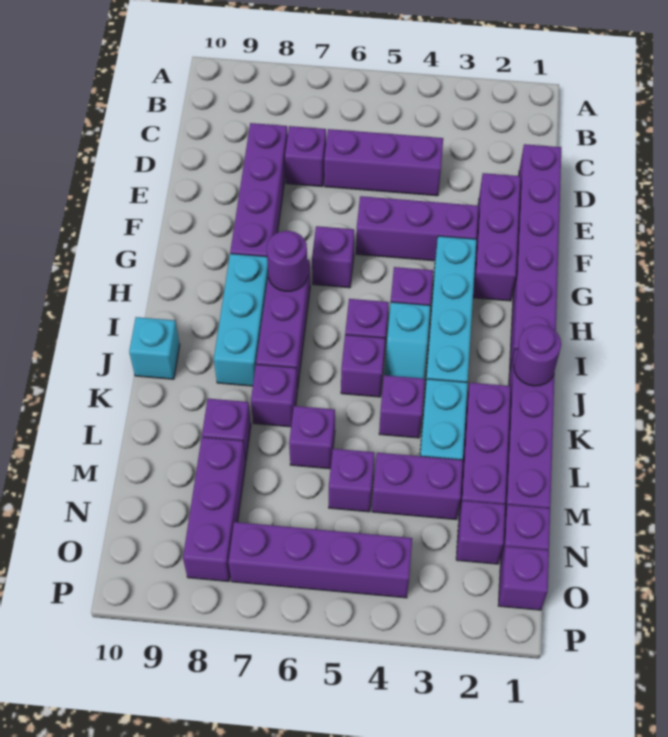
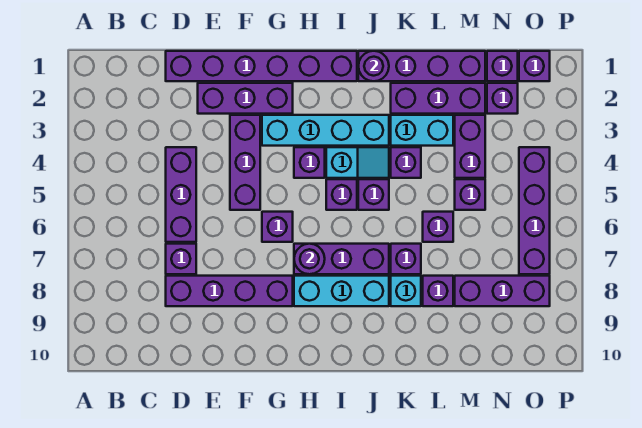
cyan 1x1 brick [129,317,180,379] -> cyan 1x1 brick moved to [391,276,421,306]

